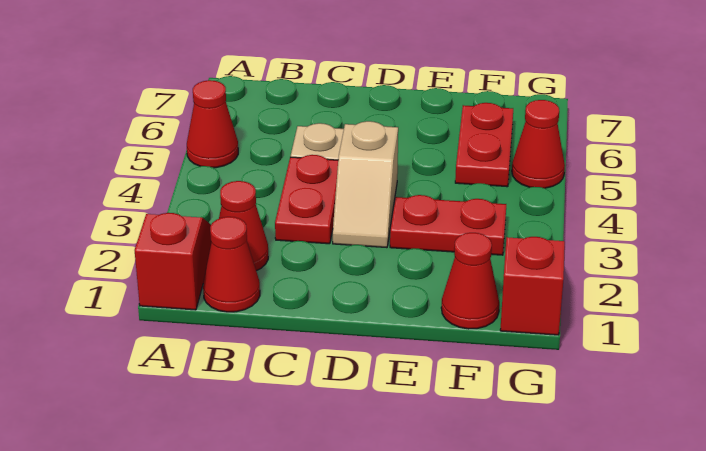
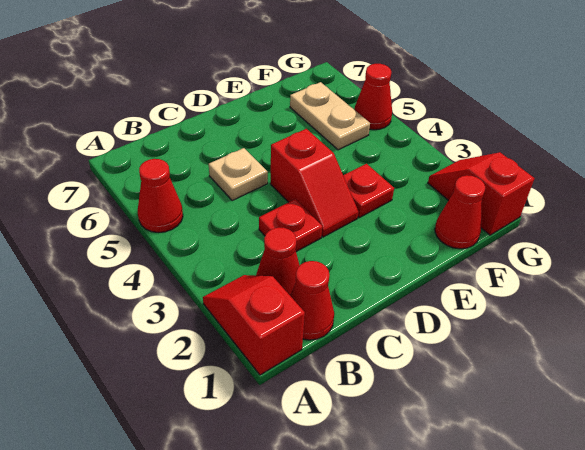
red 1x2 plate [275,155,338,244] -> red 1x1 plate [259,199,322,252]
tan 1x2 slope [333,121,398,248] -> red 1x2 slope [270,129,358,237]
red 1x2 plate [390,195,506,255] -> red 1x1 plate [343,164,394,218]
red 1x2 plate [455,103,513,187] -> tan 1x2 plate [290,82,370,150]

